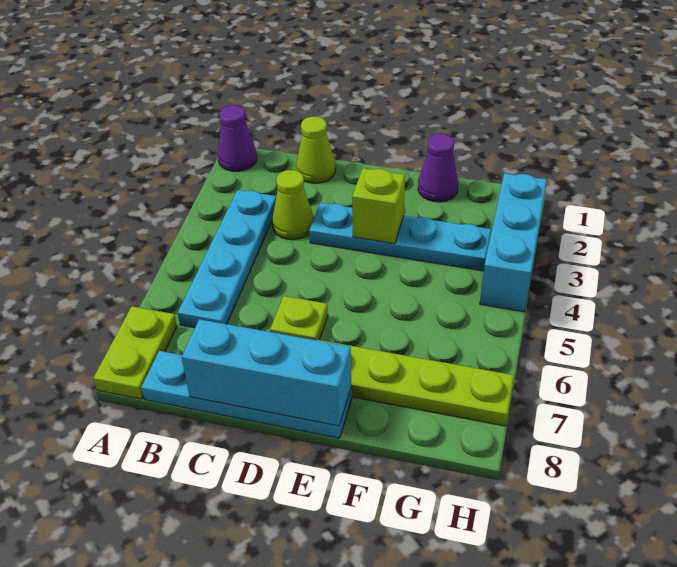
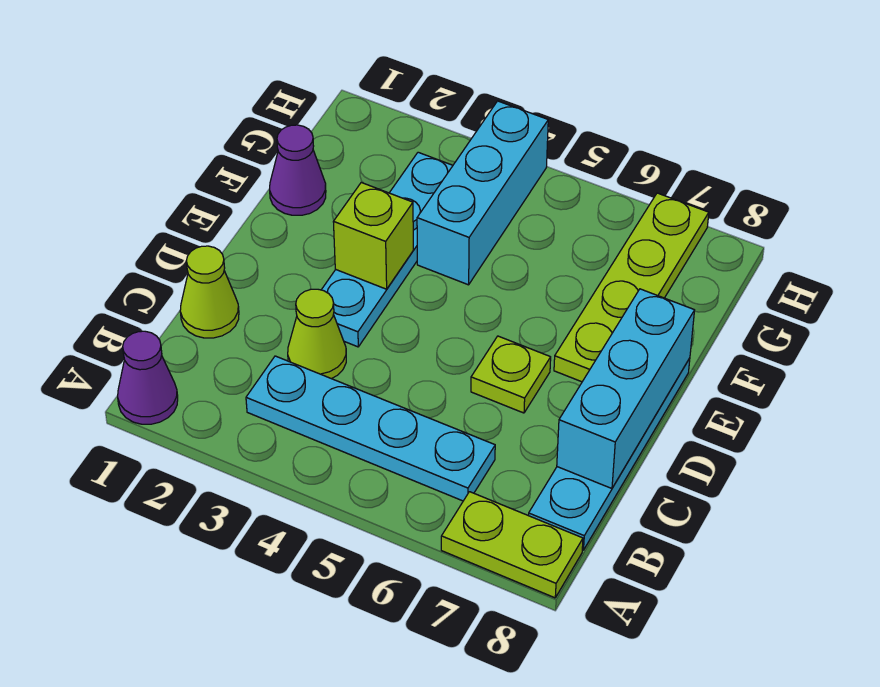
cyan 1x3 brick [480,173,547,312] -> cyan 1x3 brick turned to [417,101,548,285]

